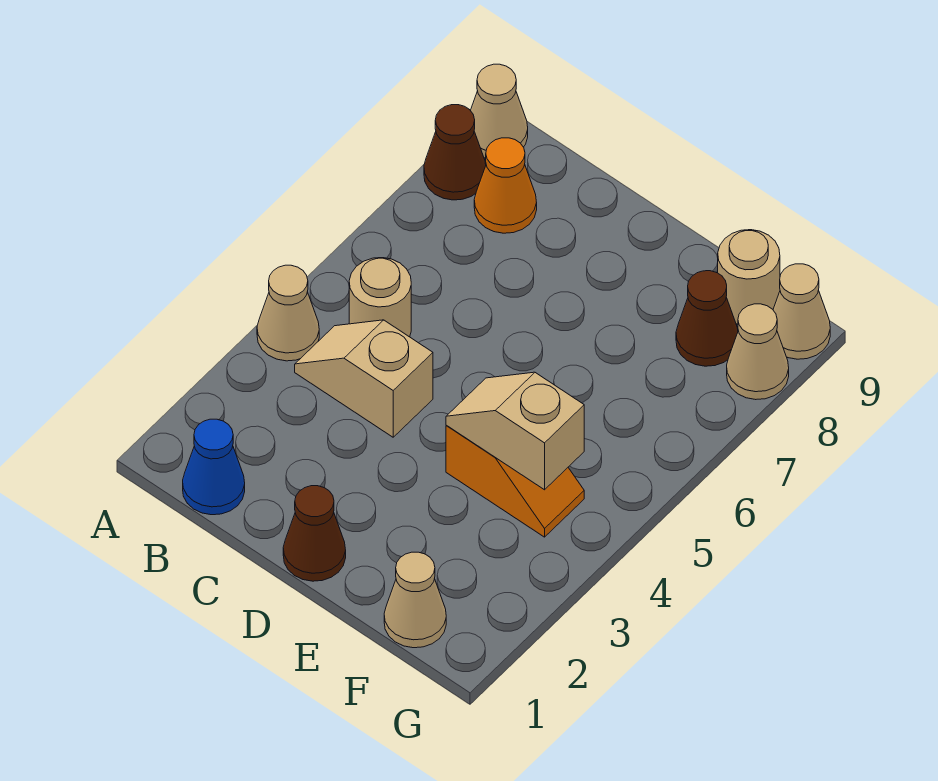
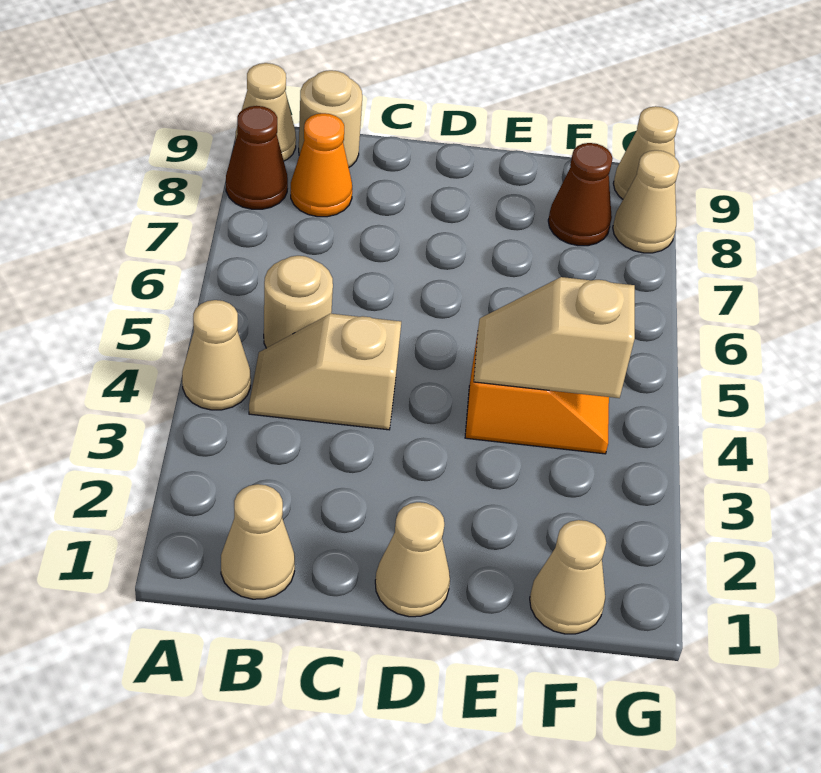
blue 1x1 cone [183,419,245,515] -> tan 1x1 cone [221,484,295,599]
brown 1x1 cone [283,486,346,581] -> tan 1x1 cone [375,502,450,617]
tan 1x1 round brick [718,230,780,324] -> tan 1x1 round brick moved to [299,70,362,167]

